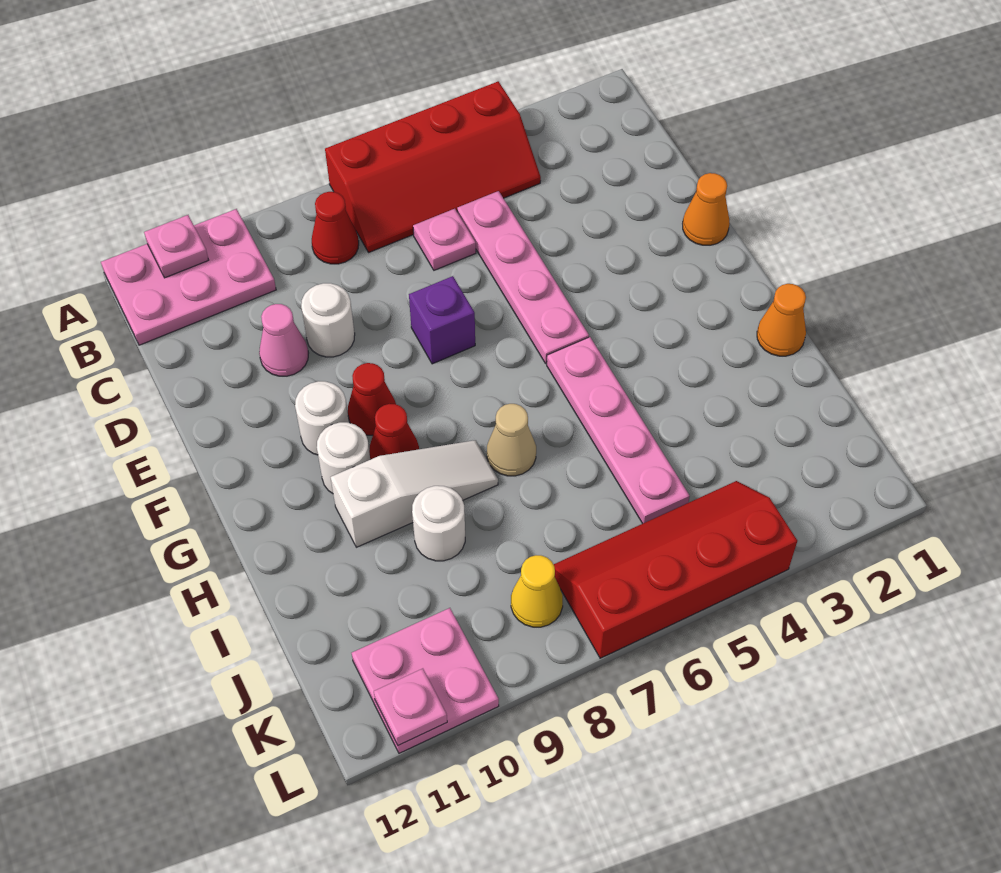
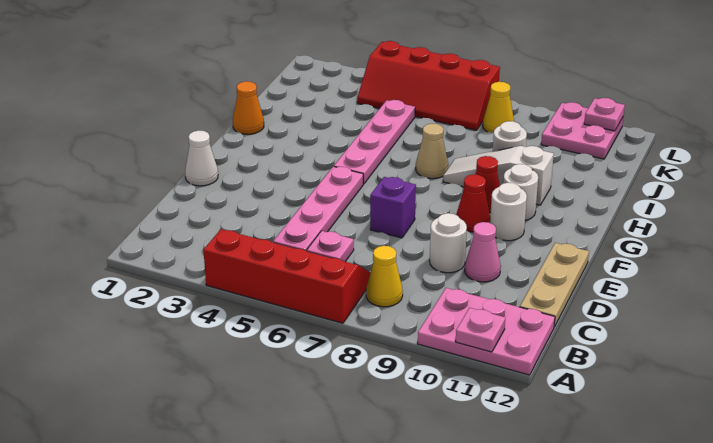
red 1x1 cone [312,192,359,264] -> yellow 1x1 cone [366,246,403,307]
none -> tan 1x3 plate [520,243,589,327]
orange 1x1 cone [683,173,730,245] -> white 1x1 cone [185,130,218,186]

